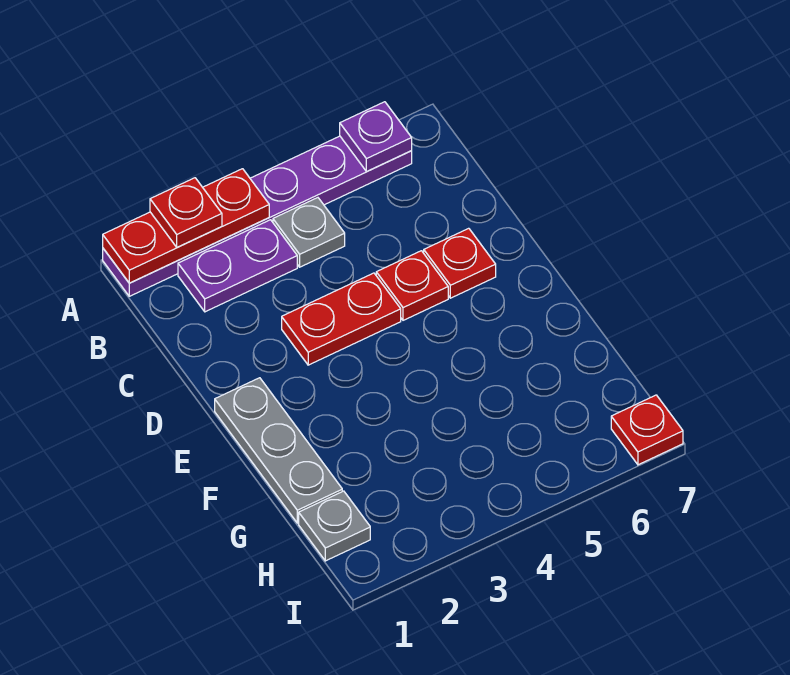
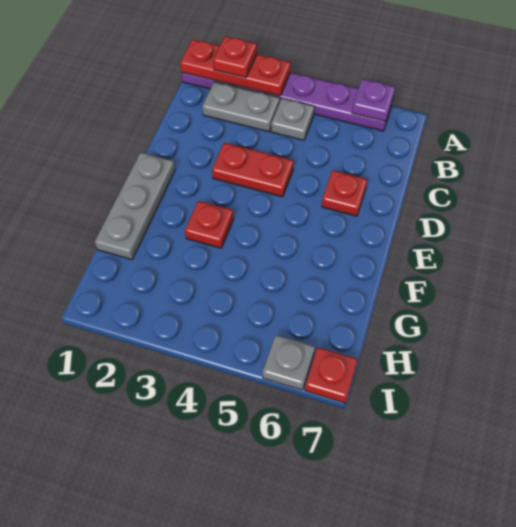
purple 1x2 plate [178,220,297,312] -> grey 1x2 plate [202,82,280,132]
red 1x1 plate [376,251,448,320] -> red 1x1 plate moved to [185,201,234,248]
grey 1x1 plate [299,491,370,561] -> grey 1x1 plate moved to [263,335,315,390]

